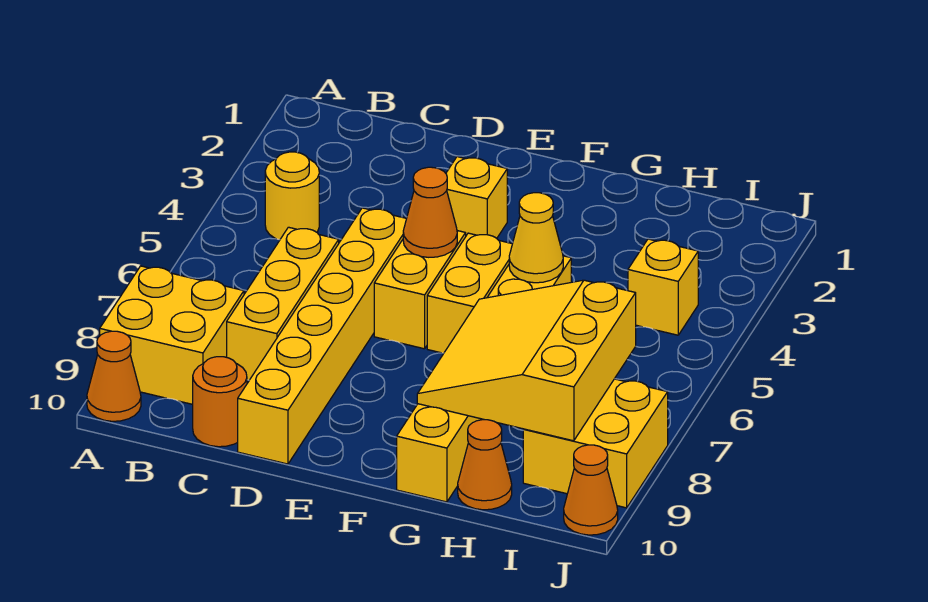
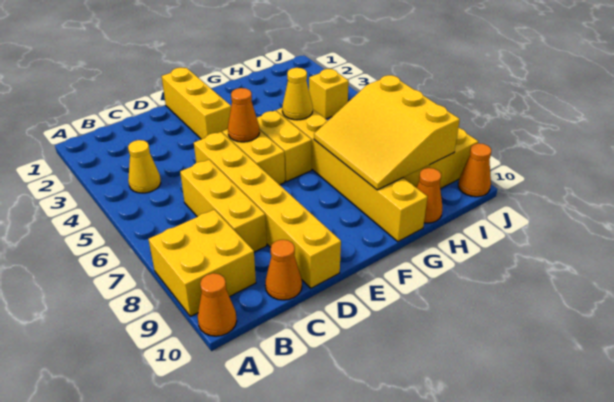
yellow 1x1 round brick [265,152,319,240] -> yellow 1x1 cone [128,140,161,193]
orange 1x1 round brick [193,357,247,447] -> orange 1x1 cone [265,240,302,300]
yellow 1x1 brick [446,157,507,238] -> yellow 1x3 brick [162,68,231,139]

